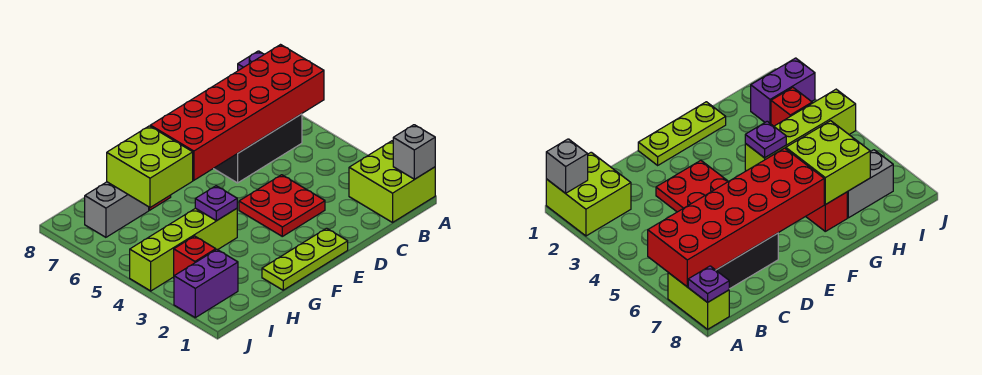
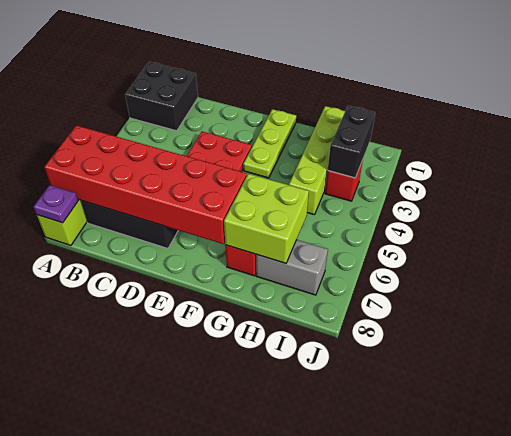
lime 2x2 brick [349,141,435,222] -> black 2x2 brick [125,62,198,131]
grey 1x1 brick [393,125,435,179] -> none
lime 1x3 plate [262,228,348,290] -> lime 1x3 plate turned to [243,109,296,178]
lime 1x4 brick [130,208,237,291] -> lime 1x4 brick turned to [289,106,345,215]
purple 1x1 plate [195,186,237,221] -> none
purple 1x2 brick [174,250,238,318] -> none
none -> black 1x2 brick [328,106,375,178]

